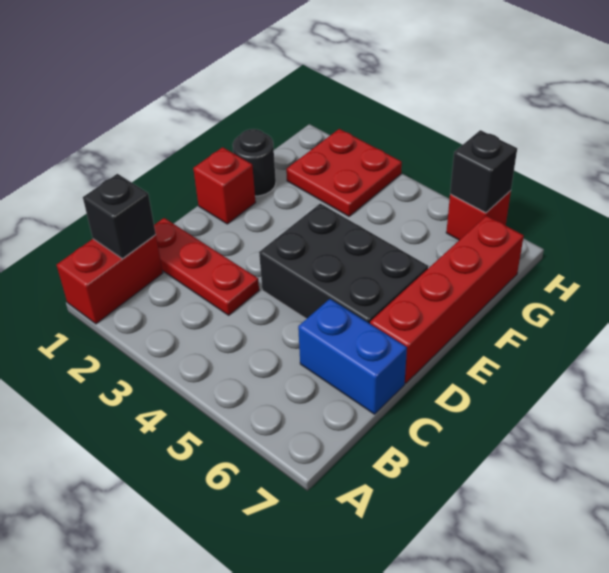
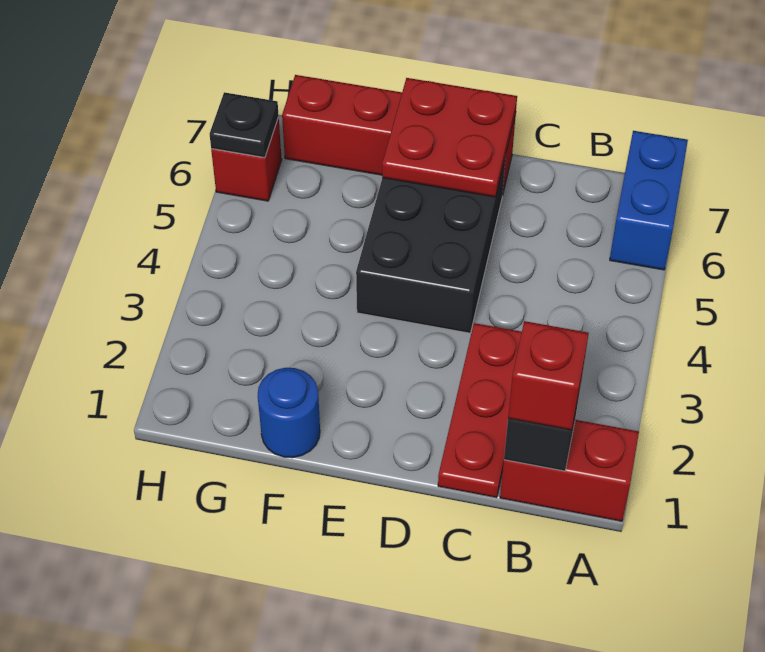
blue 1x2 brick [298,299,407,414] -> blue 1x2 brick moved to [610,131,688,270]
red 1x1 brick [193,147,256,224] -> red 1x1 brick moved to [508,321,589,430]
black 1x1 round brick [233,129,276,196] -> blue 1x1 round brick [258,368,320,458]
red 2x2 plate [286,129,402,216] -> red 2x2 plate moved to [382,78,517,197]
black 1x1 brick [450,130,517,213] -> black 1x1 plate [210,92,279,158]

